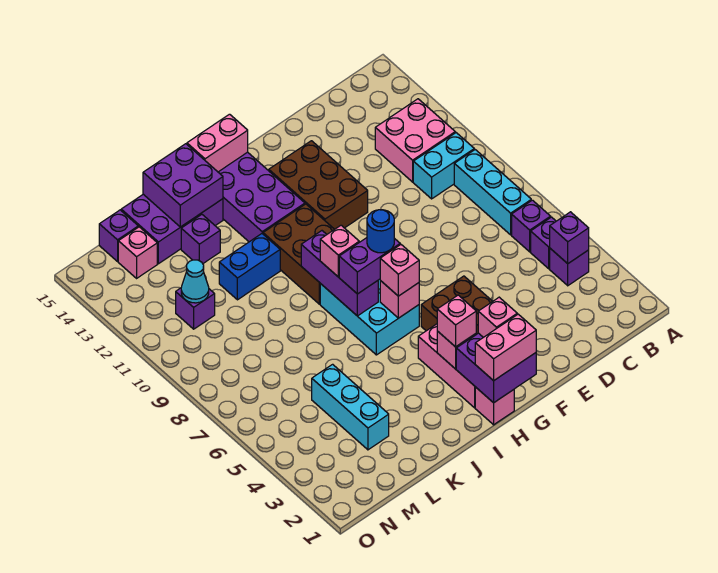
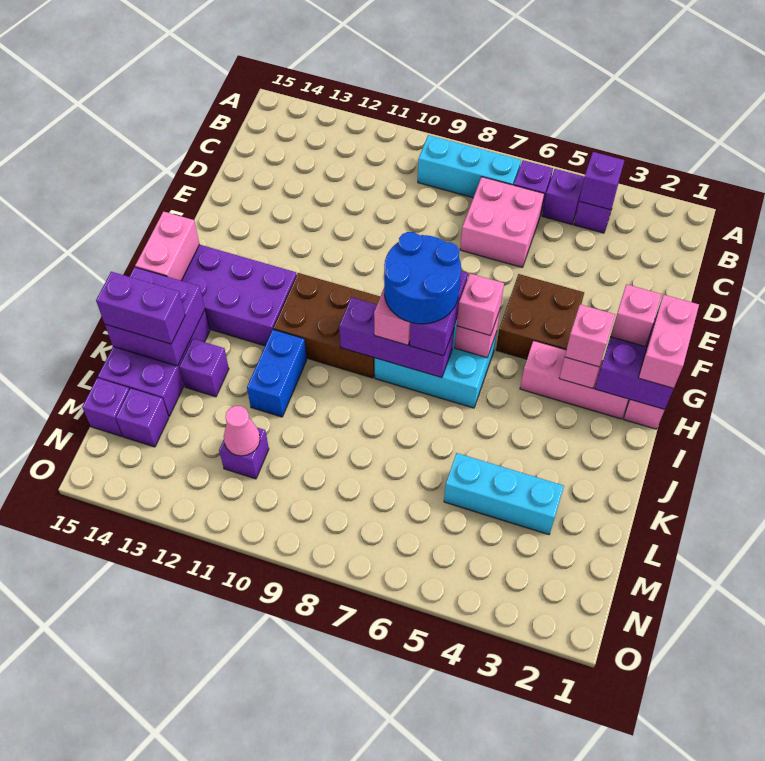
cyan 1x2 brick [413,133,474,199] -> none
pink 2x2 brick [375,99,455,182] -> pink 2x2 brick moved to [460,177,544,268]
brown 2x3 brick [269,141,368,229] -> none
blue 1x1 round brick [367,210,394,253] -> blue 2x2 round brick [384,232,461,324]
none -> purple 1x2 brick [96,272,185,344]
cyan 1x1 cone [181,260,209,303] -> pink 1x1 cone [224,406,260,456]
pink 1x1 brick [118,227,157,278] -> purple 1x1 brick [116,388,169,447]

